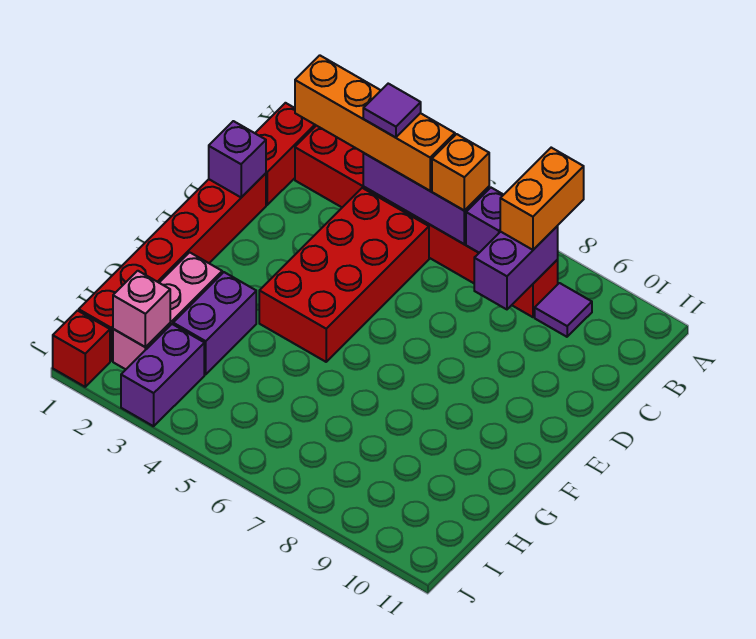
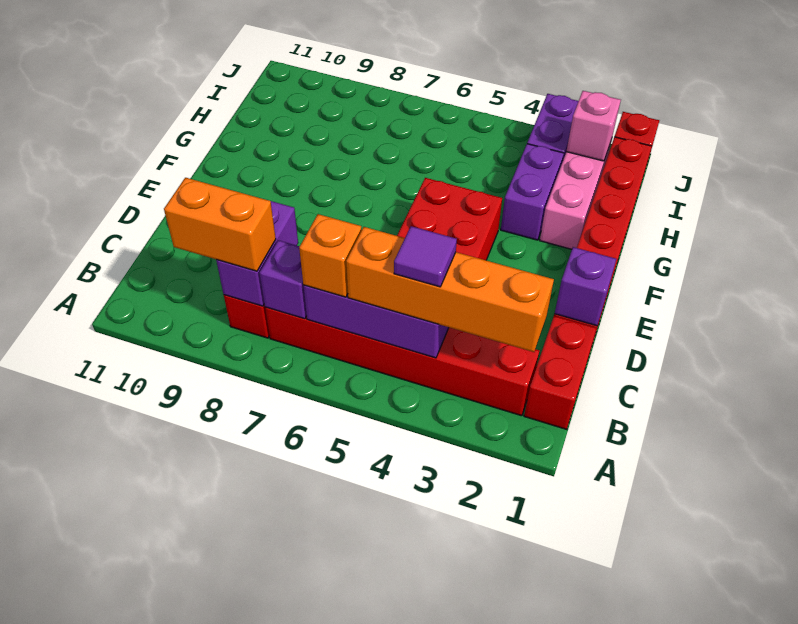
orange 1x2 brick [500,148,584,250] -> orange 1x2 brick turned to [164,178,276,271]
purple 1x1 tile [535,283,592,337] -> none

